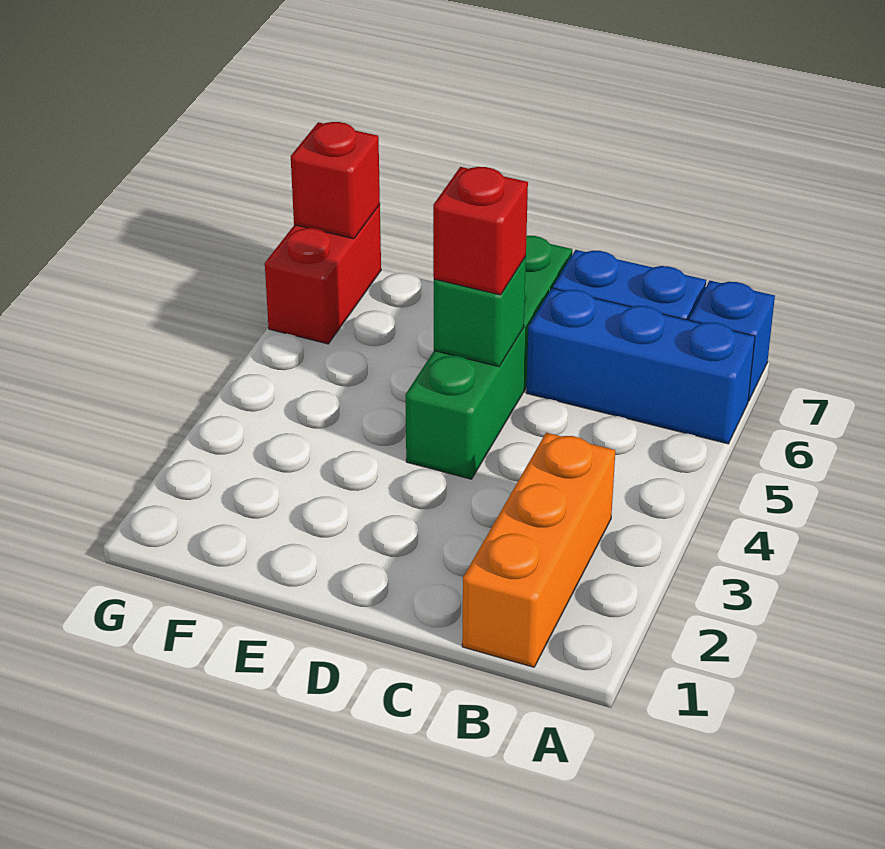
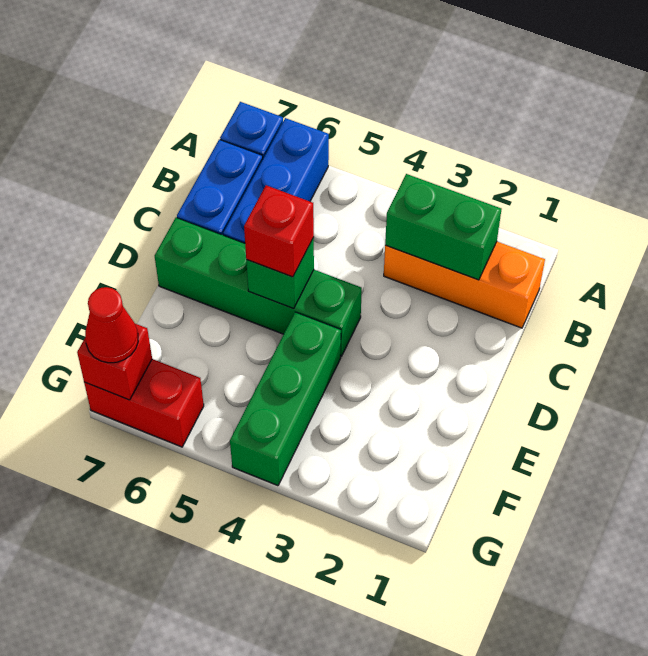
none -> green 1x2 brick [385,174,501,280]
none -> green 1x3 brick [230,312,341,486]
none -> red 1x1 cone [85,287,138,363]

